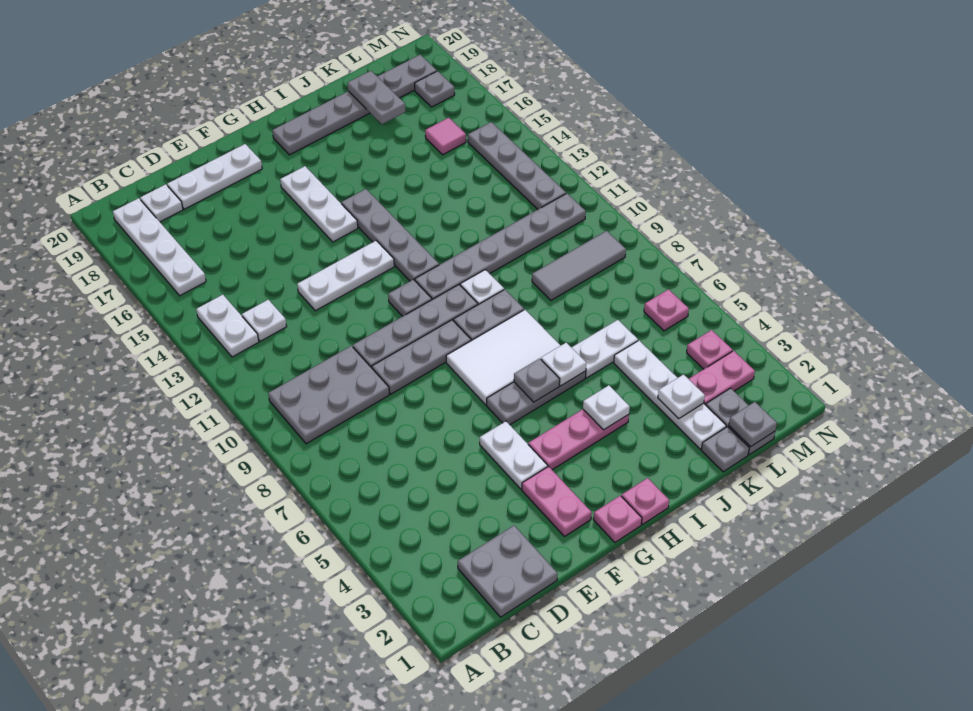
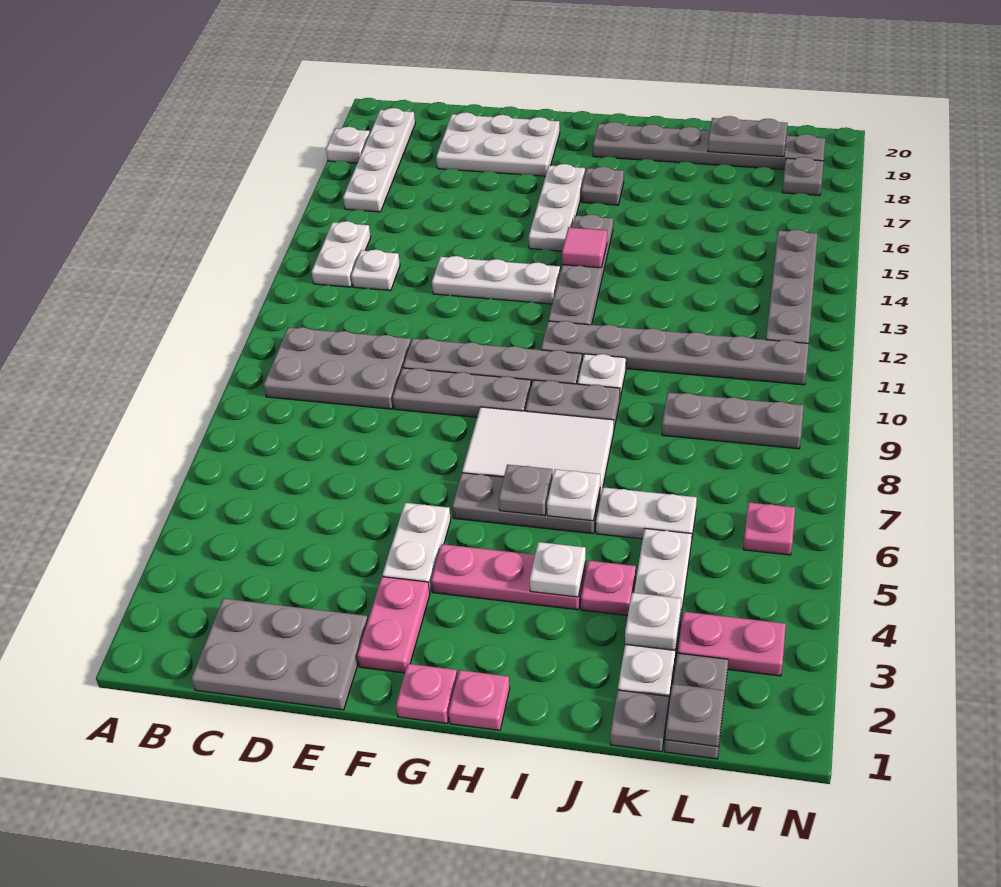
grey 2x2 plate [458,526,557,617] -> grey 2x3 plate [191,598,368,710]
white 1x1 plate [140,184,183,222] -> white 1x1 plate moved to [326,127,370,163]
white 1x3 plate [167,144,262,209] -> white 2x3 plate [436,112,560,176]
grey 1x1 plate [388,280,432,316] -> grey 1x1 plate moved to [581,167,624,205]
grey 1x3 tile [532,231,626,300] -> grey 1x3 plate [662,393,804,449]
grey 1x2 plate [348,71,405,124] -> grey 1x2 plate turned to [708,116,788,157]
pink 1x1 tile [425,118,466,155] -> pink 1x1 tile moved to [562,227,607,268]
pink 1x1 plate [687,330,732,369] -> pink 1x1 plate moved to [581,561,636,616]

